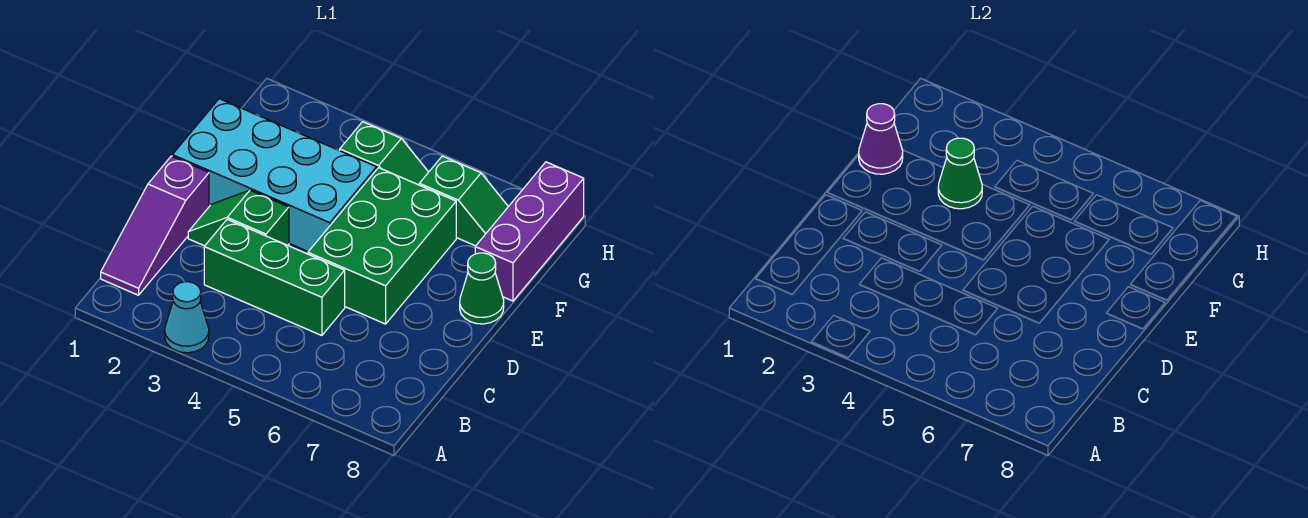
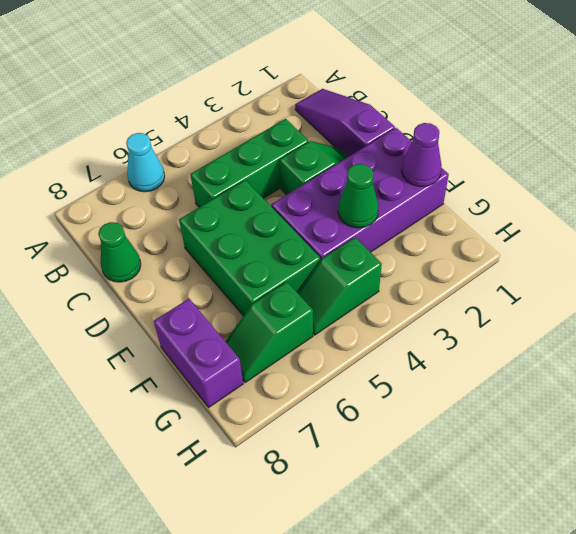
cyan 1x1 cone [165,282,209,353] -> cyan 1x1 cone moved to [126,133,165,192]
cyan 2x4 brick [172,99,377,252] -> purple 2x4 brick [271,128,449,261]
green 1x1 cone [460,253,504,324] -> green 1x1 cone moved to [98,222,141,282]
purple 1x3 brick [475,162,584,301] -> purple 1x2 brick [154,299,243,407]

